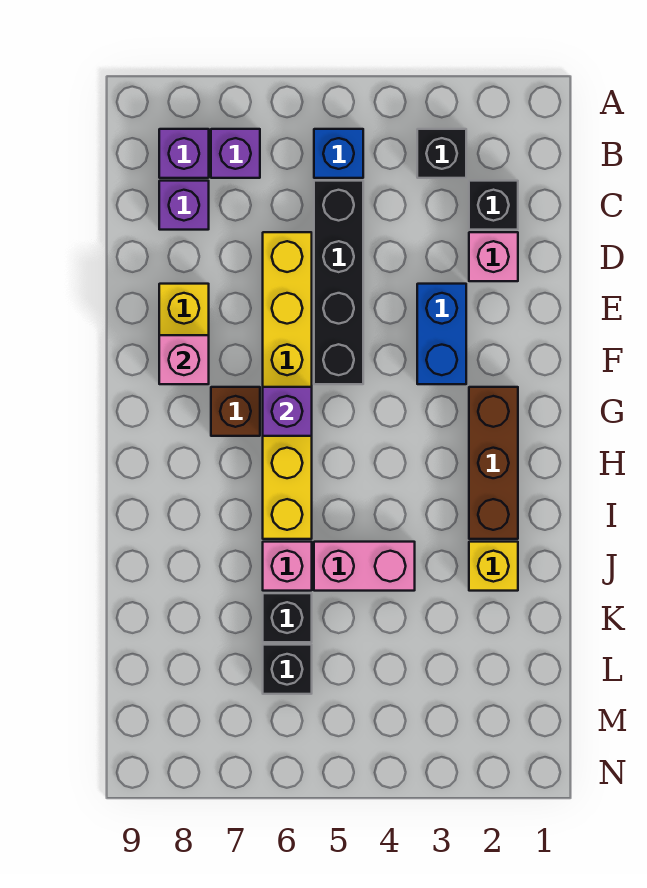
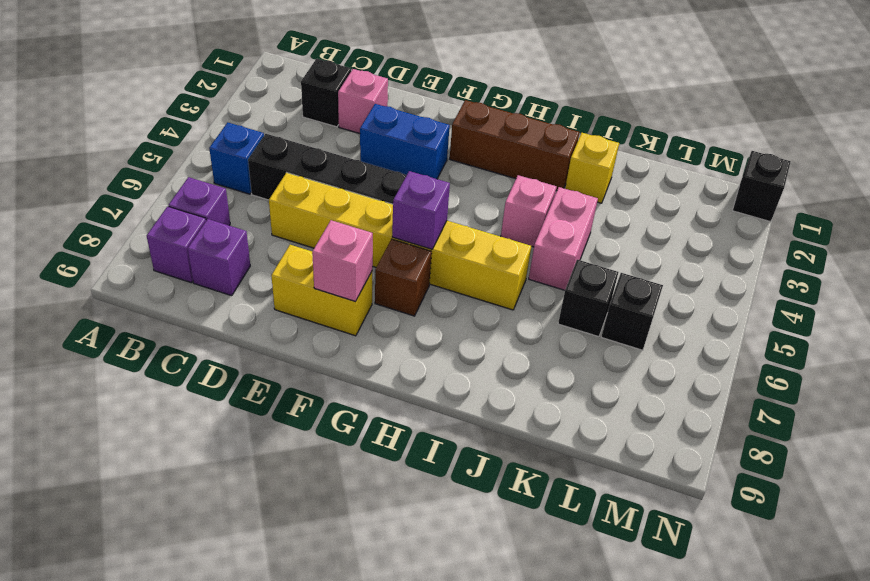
black 1x1 brick [417,129,466,178] -> black 1x1 brick moved to [732,151,791,222]
pink 1x1 brick [263,542,312,591] -> pink 1x1 brick moved to [501,175,556,247]

